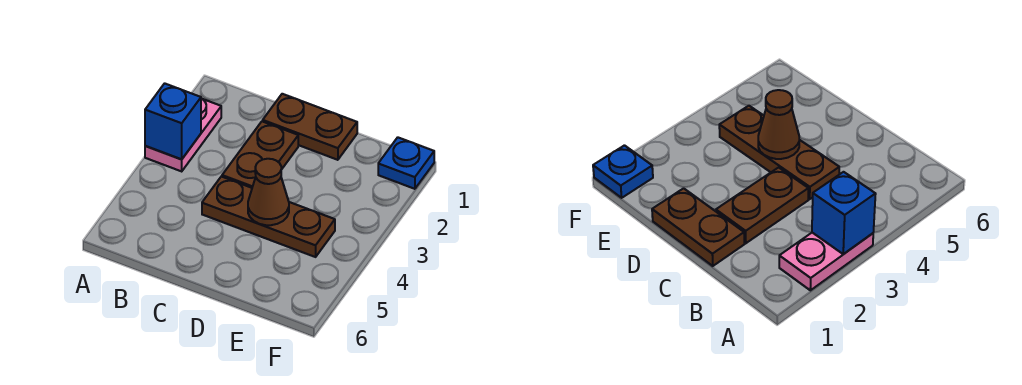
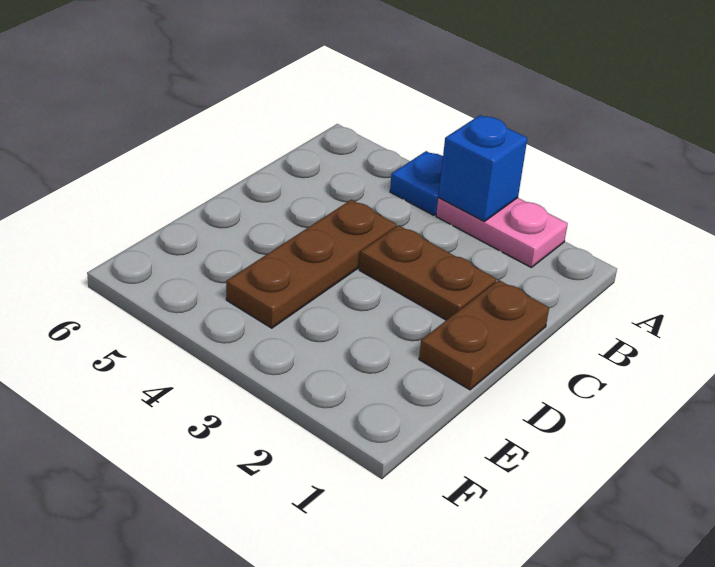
brown 1x1 cone [248,159,289,225] -> none
blue 1x1 plate [378,137,434,189] -> blue 1x1 plate moved to [390,151,443,215]

